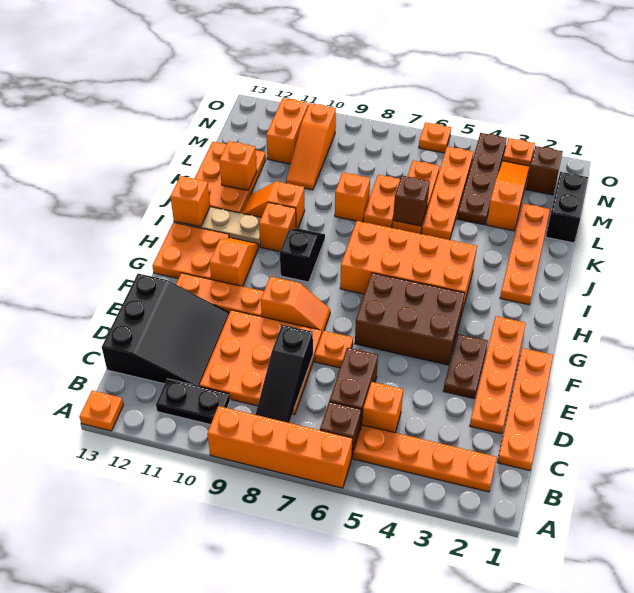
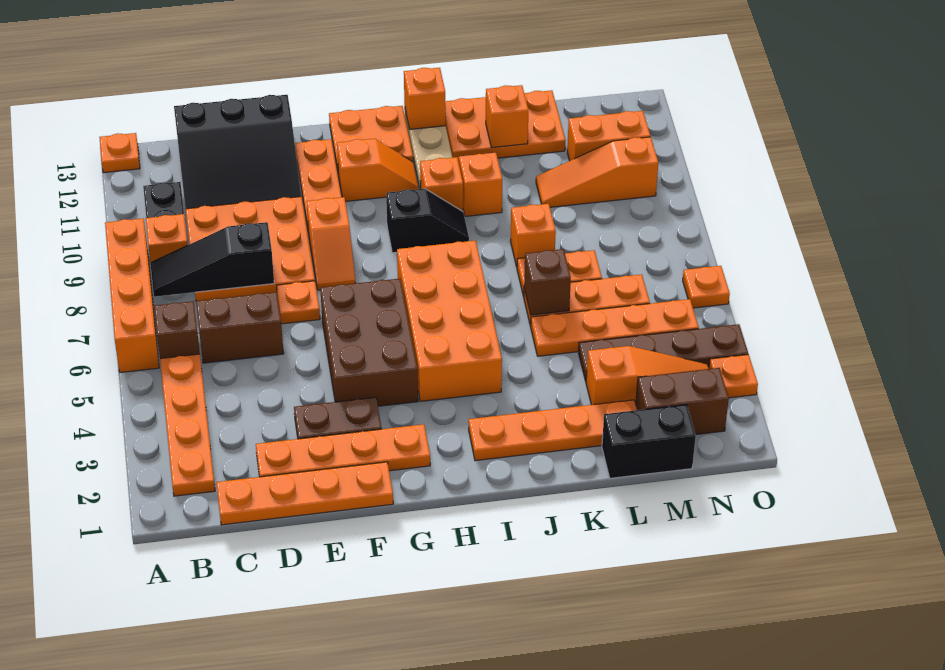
orange 1x1 brick [362,382,403,433] -> orange 1x1 brick moved to [146,214,188,263]
brown 1x1 brick [526,146,563,195] -> brown 1x2 brick [636,368,729,435]

